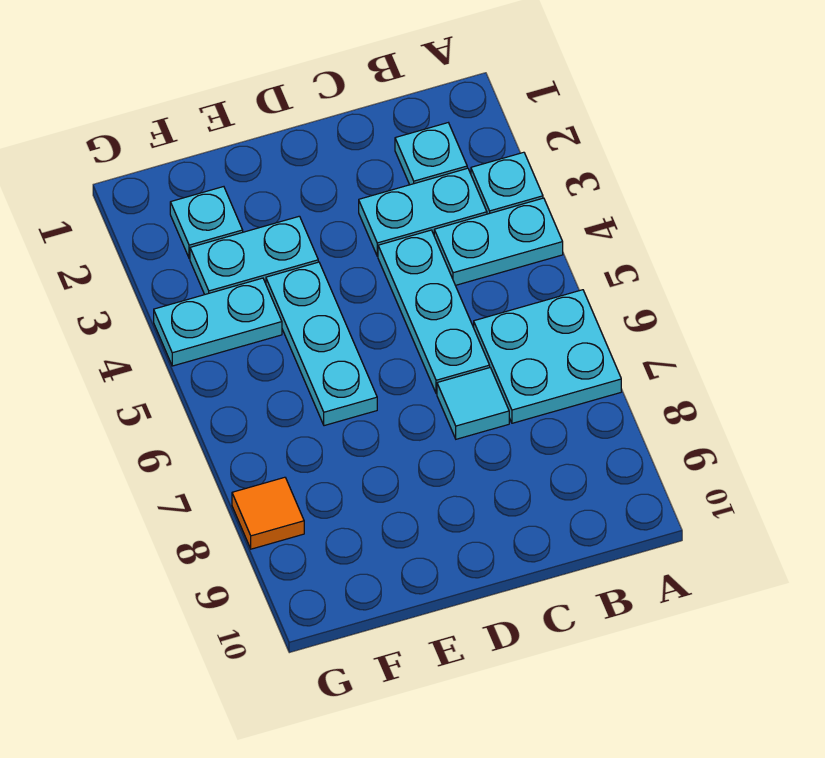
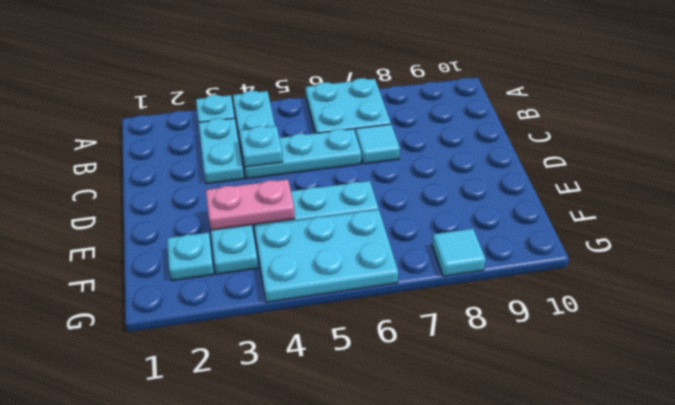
cyan 1x1 plate [395,123,467,185] -> cyan 1x1 plate moved to [239,126,283,167]
none -> pink 1x2 plate [206,179,295,230]
cyan 1x2 plate [154,278,282,366] -> cyan 2x3 plate [254,210,398,302]
orange 1x1 tile [232,477,304,549] -> cyan 1x1 tile [432,229,486,276]

